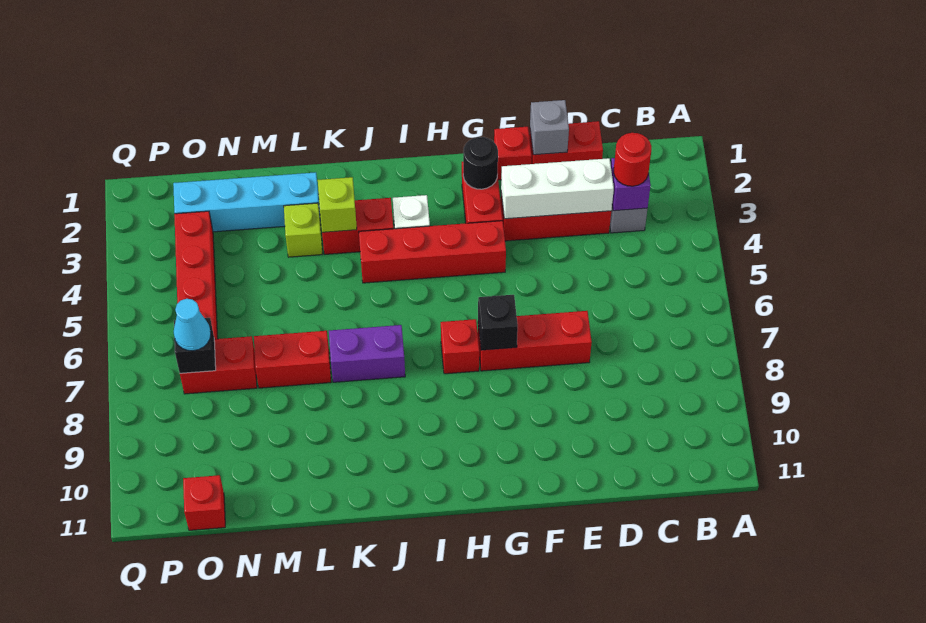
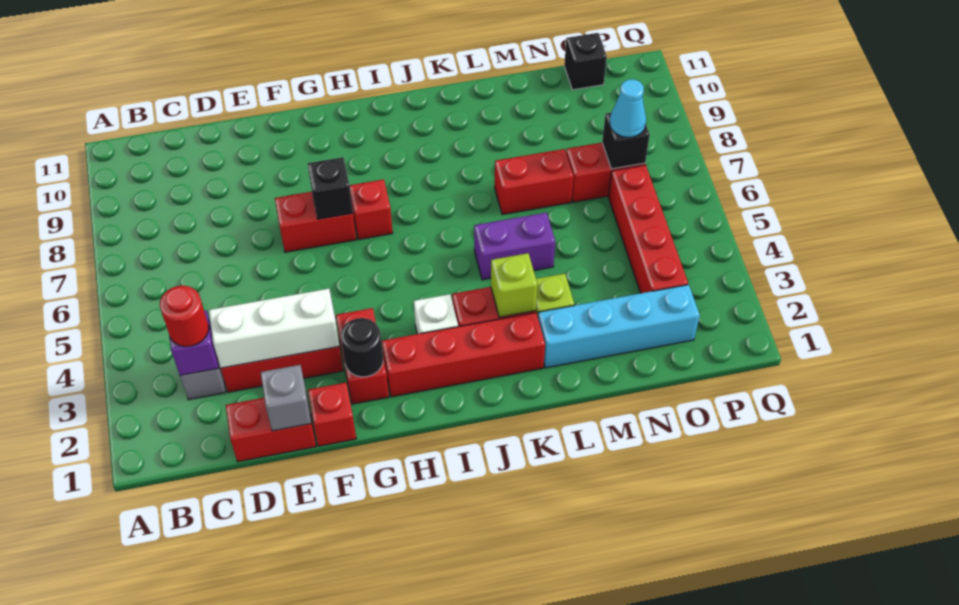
red 1x3 brick [478,311,592,371] -> red 1x2 brick [275,192,356,252]
red 1x4 brick [359,221,506,283] -> red 1x4 brick moved to [382,313,545,397]
purple 1x2 brick [329,325,405,382] -> purple 1x2 brick moved to [474,213,555,280]
red 1x1 brick [183,475,225,530] -> black 1x1 brick [564,33,607,90]

